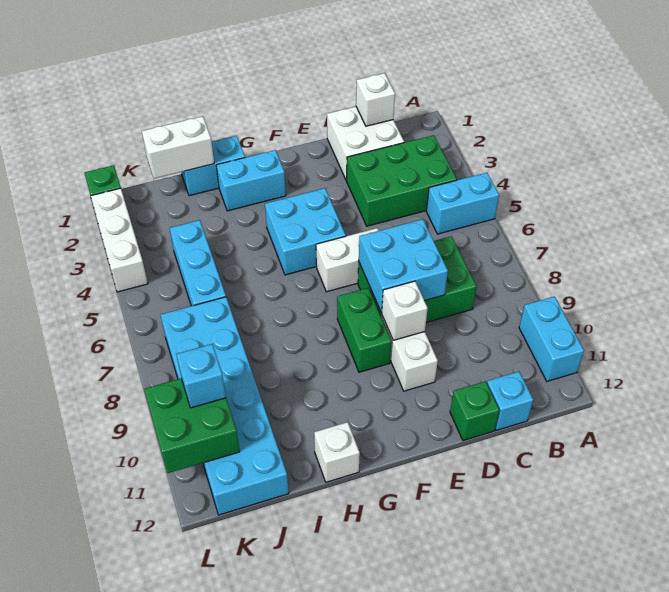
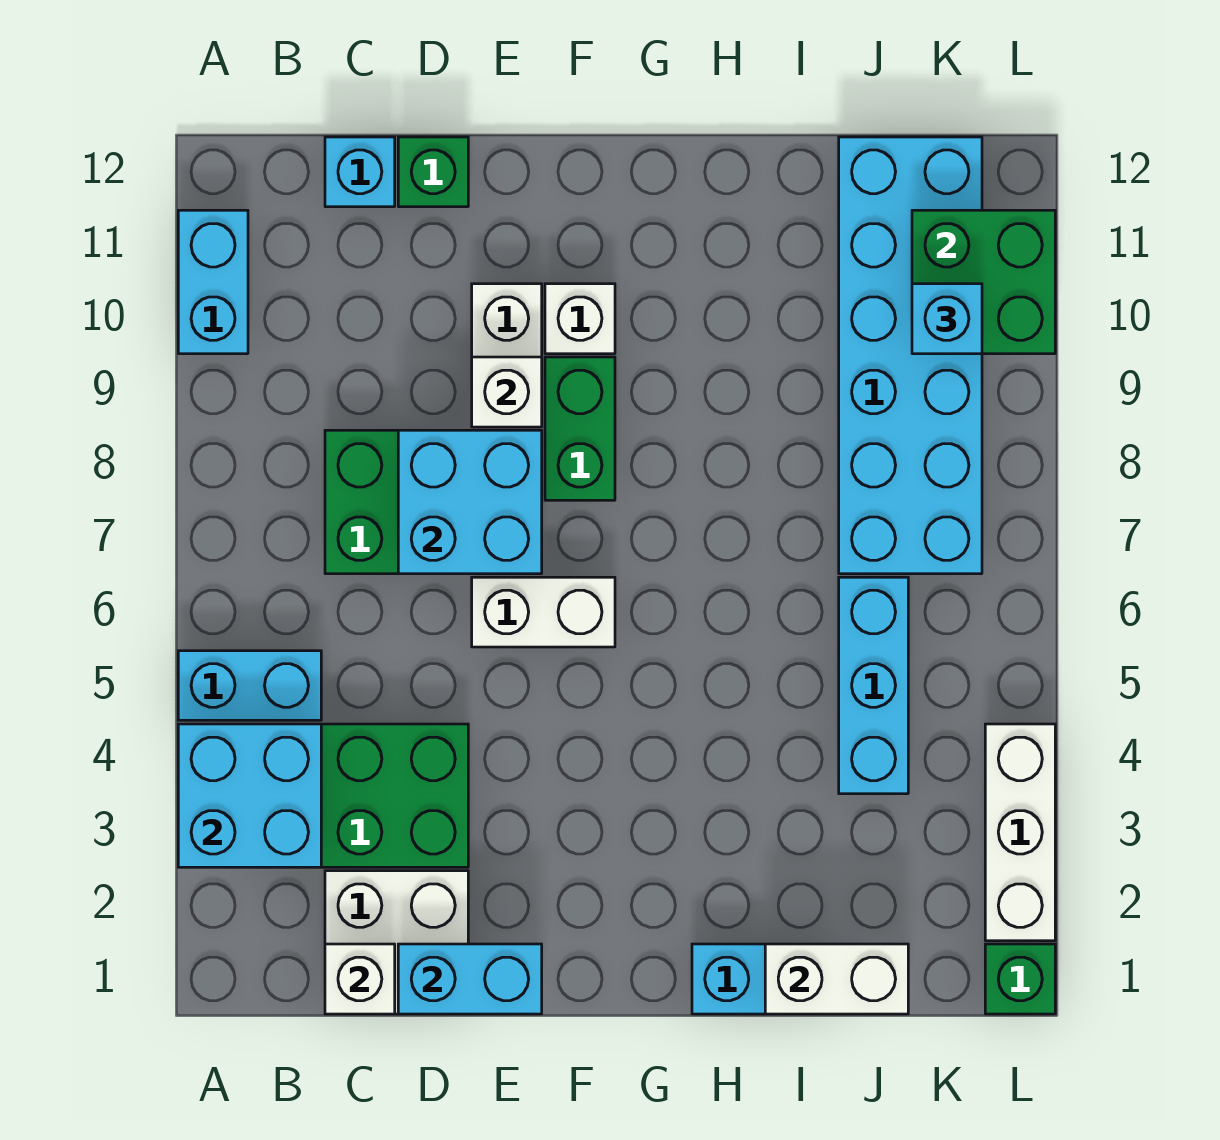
cyan 2x2 brick [265,188,346,275] -> cyan 2x2 brick moved to [178,724,321,867]
cyan 1x2 brick [216,150,286,211] -> cyan 1x2 brick moved to [398,944,542,1014]
white 1x1 brick [314,422,360,482] -> white 1x1 brick moved to [545,284,615,354]

